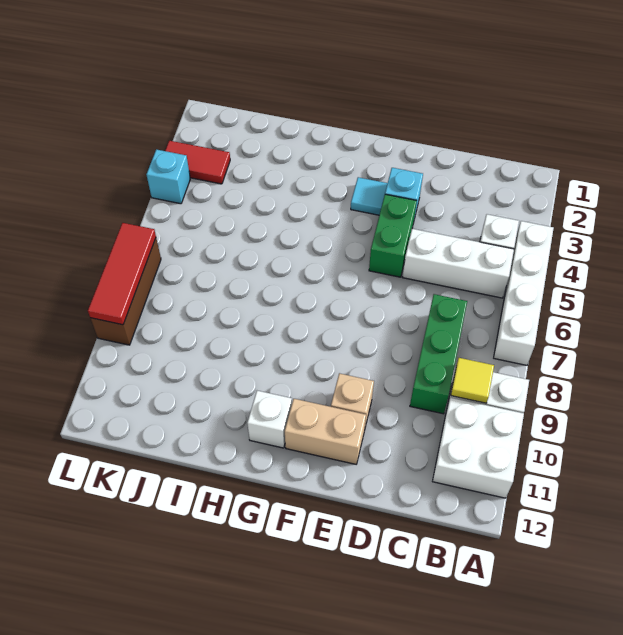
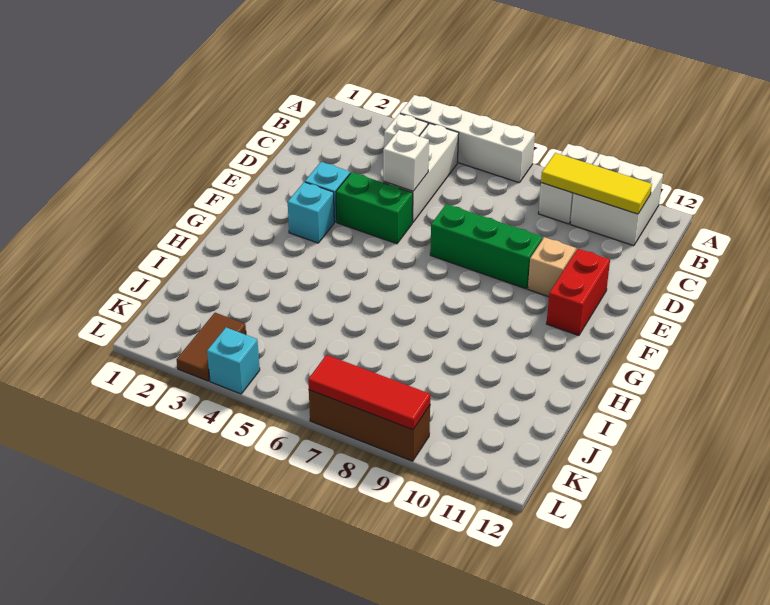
yellow 1x1 tile [451,358,494,403] -> yellow 1x3 tile [541,153,652,214]
green 1x3 brick [410,294,467,414] -> green 1x3 brick moved to [430,204,543,289]
tan 1x2 brick [285,399,366,464] -> red 1x2 brick [547,249,610,336]
cyan 1x1 tile [351,177,388,215] -> cyan 1x1 brick [288,182,334,243]
white 1x1 brick [247,391,292,448] -> white 1x1 brick moved to [383,130,429,191]
red 1x2 tile [165,141,230,184] -> brown 1x2 tile [176,313,246,381]

